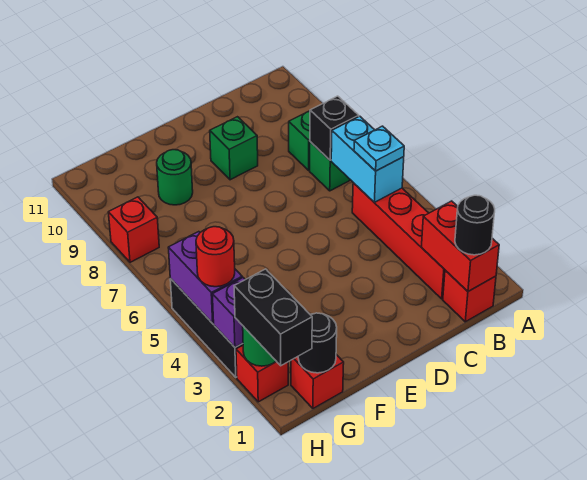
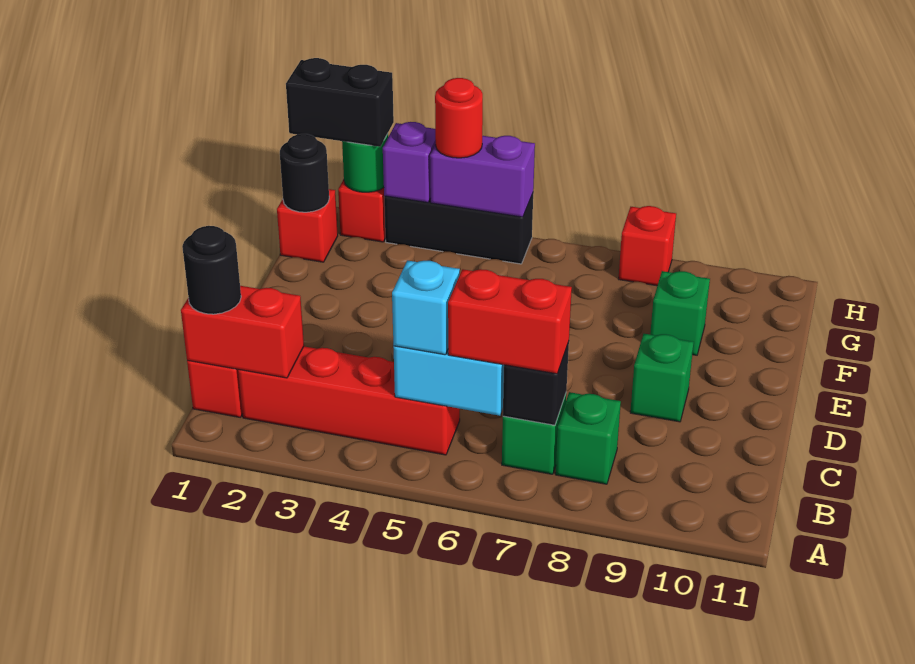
cyan 1x1 plate [354,126,404,171] -> cyan 1x1 brick [392,261,460,355]
none -> red 1x2 brick [448,269,572,374]
green 1x1 round brick [157,150,193,205] -> green 1x1 brick [650,271,710,355]

